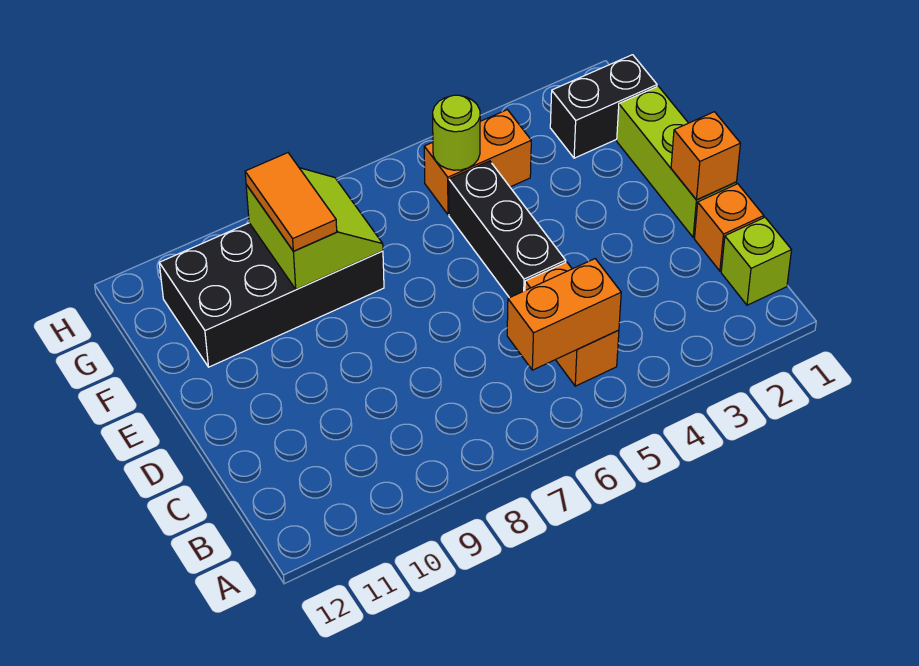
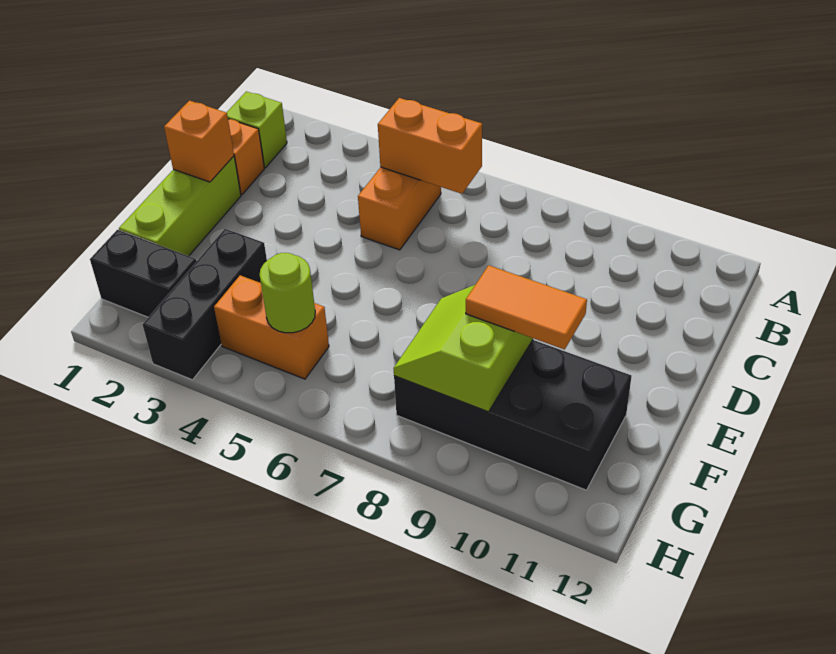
black 1x3 brick [449,161,566,298] -> black 1x3 brick moved to [143,229,267,380]
orange 1x2 tile [245,153,337,251] -> orange 1x2 tile turned to [466,265,587,349]

